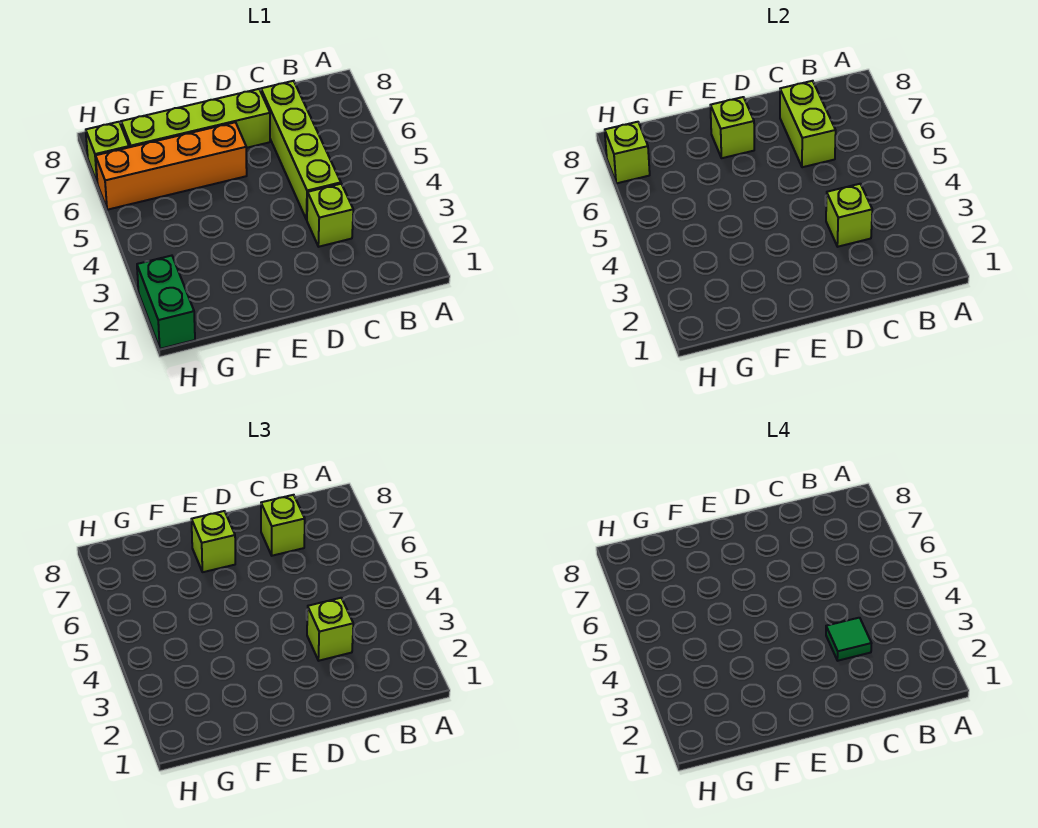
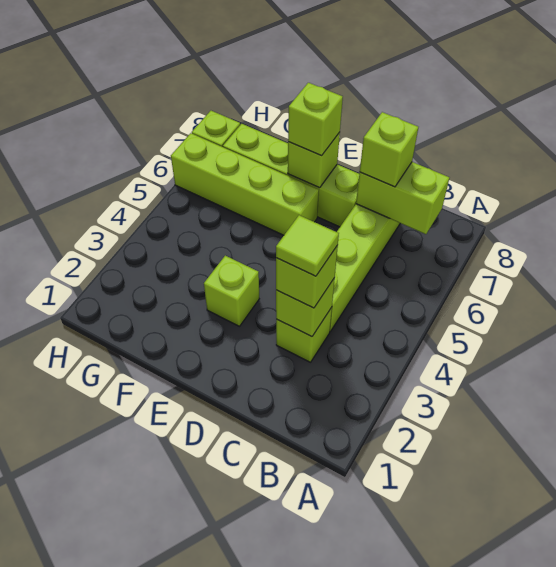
green 1x1 tile [826,618,872,661] -> lime 1x1 tile [276,215,339,276]
lime 1x2 brick [780,81,836,167] -> lime 1x2 brick turned to [356,162,449,234]
orange 1x4 brick [96,122,247,210] -> lime 1x4 brick [171,133,319,235]
green 1x2 brick [137,256,195,349] -> none
lime 1x1 brick [605,122,650,183] -> lime 1x1 brick moved to [204,256,259,326]

